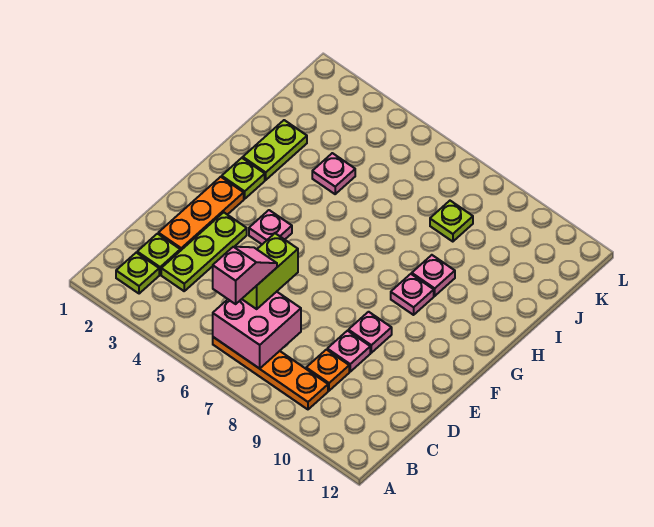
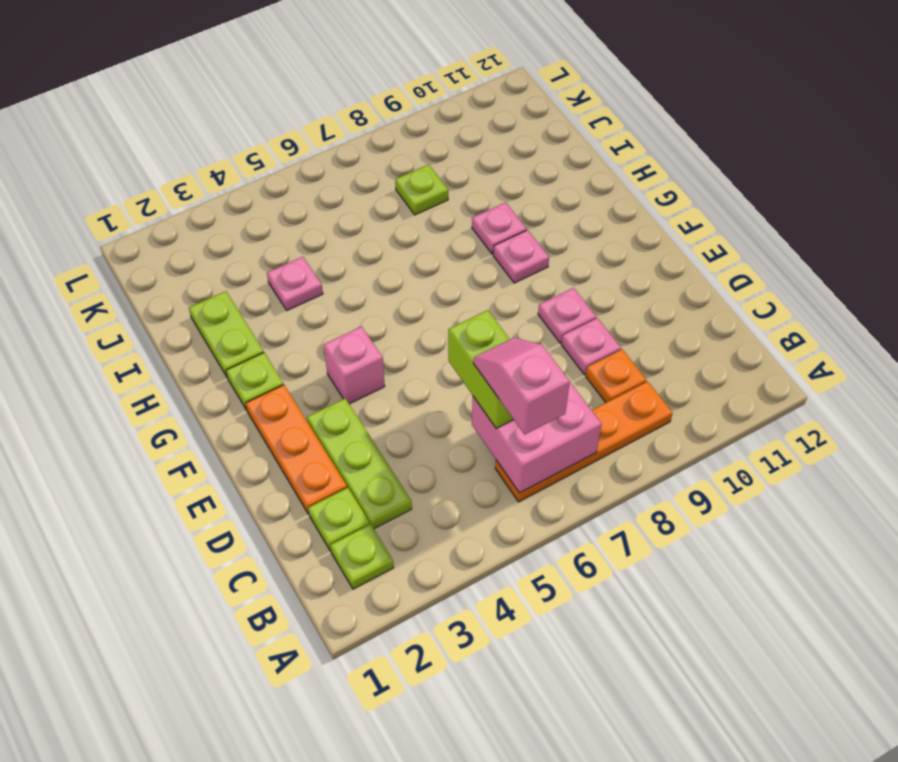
pink 1x1 plate [249,210,292,244] -> pink 1x1 brick [324,327,385,404]

